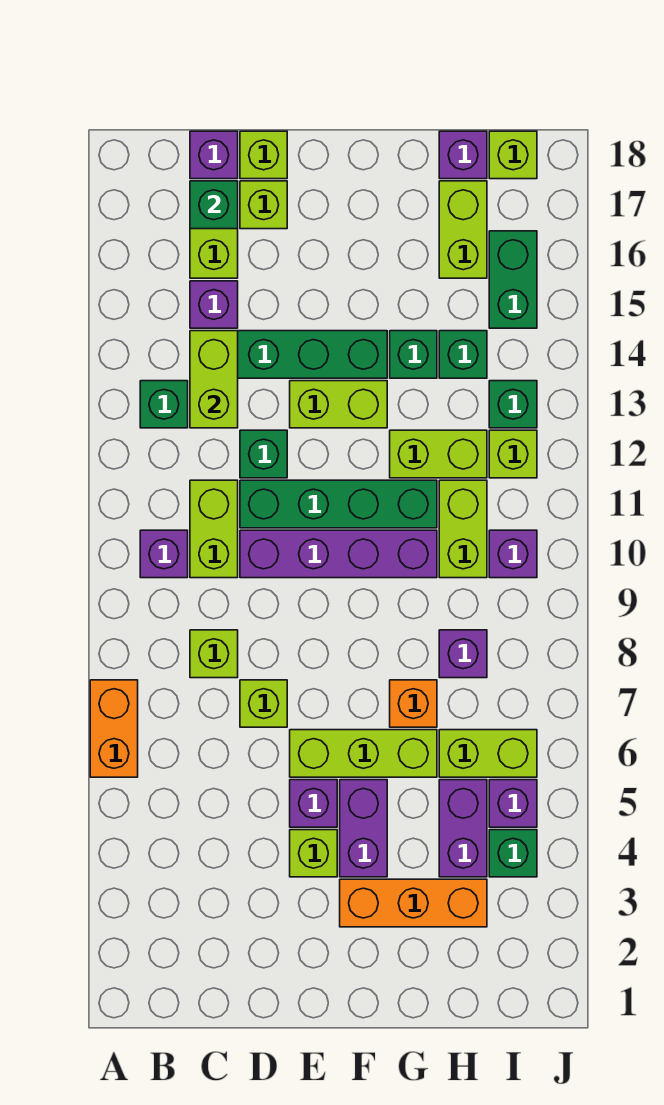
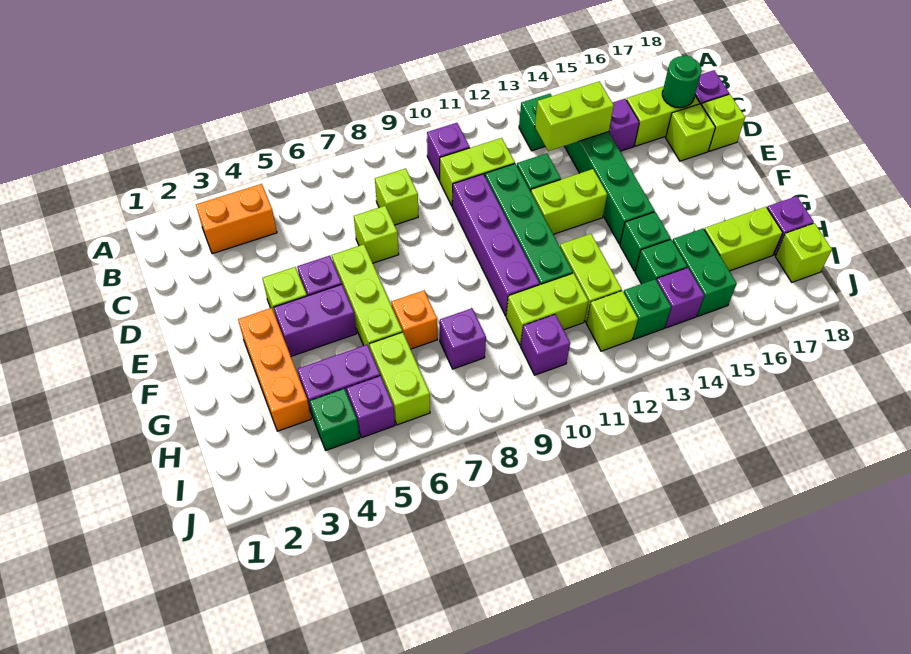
orange 1x2 brick [90,680,138,777] -> orange 1x2 brick moved to [196,184,277,254]
green 1x1 brick [190,181,238,229] -> green 1x1 round brick [662,56,701,108]
lime 1x2 brick [290,381,387,428] -> lime 1x2 brick turned to [531,169,607,234]
none -> purple 1x1 brick [657,268,704,328]
green 1x2 brick [489,231,537,328] -> green 1x2 brick turned to [673,228,737,316]

